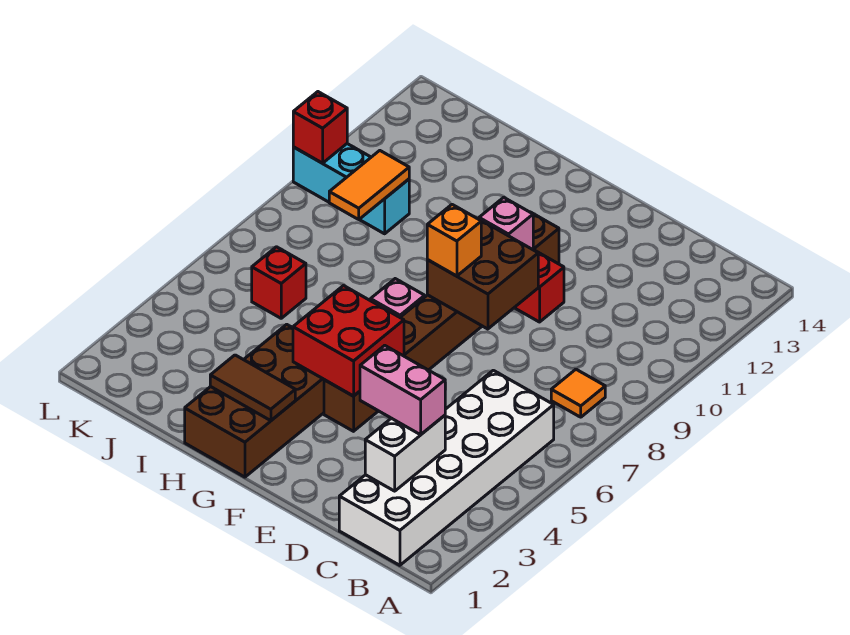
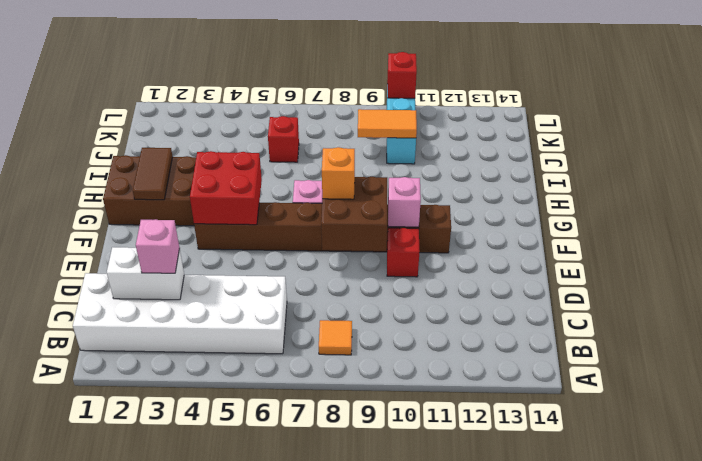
pink 1x2 brick [360,345,445,435] -> pink 1x1 brick [136,219,180,273]

